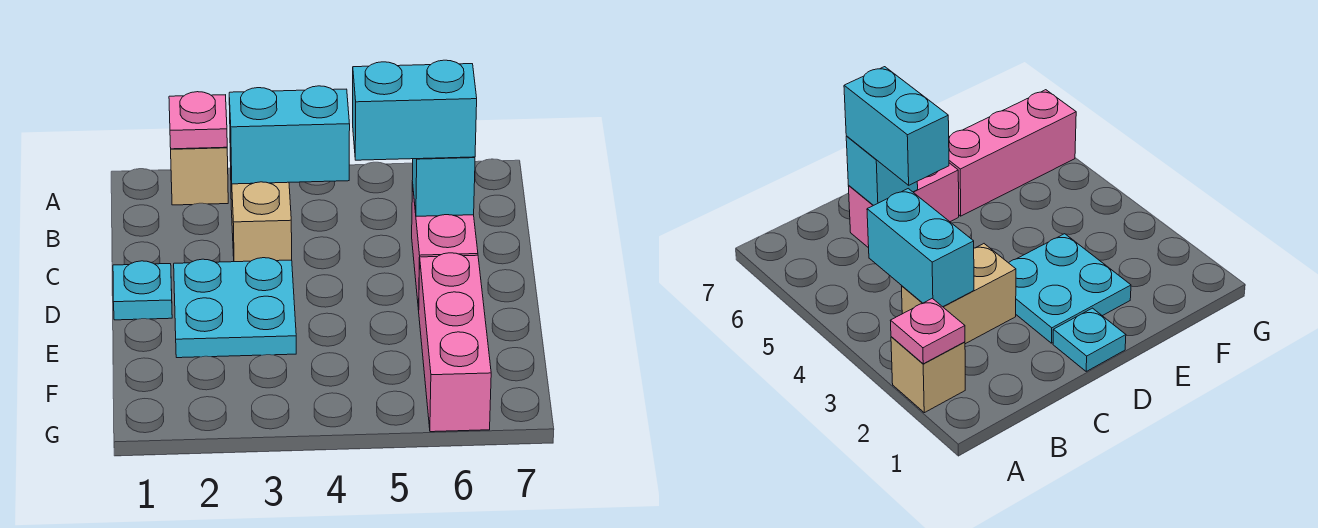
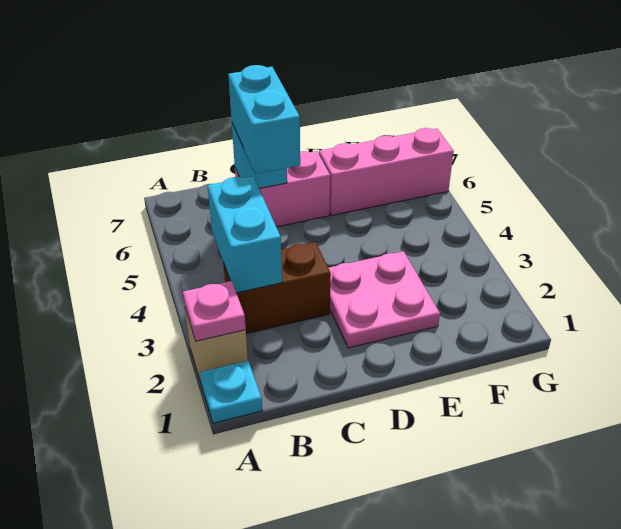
tan 1x2 brick [230,155,292,262] -> brown 1x2 brick [223,242,331,333]
cyan 1x1 plate [113,261,172,320] -> cyan 1x1 plate moved to [200,361,262,423]
cyan 2x2 plate [174,258,296,358] -> pink 2x2 plate [329,251,440,348]

